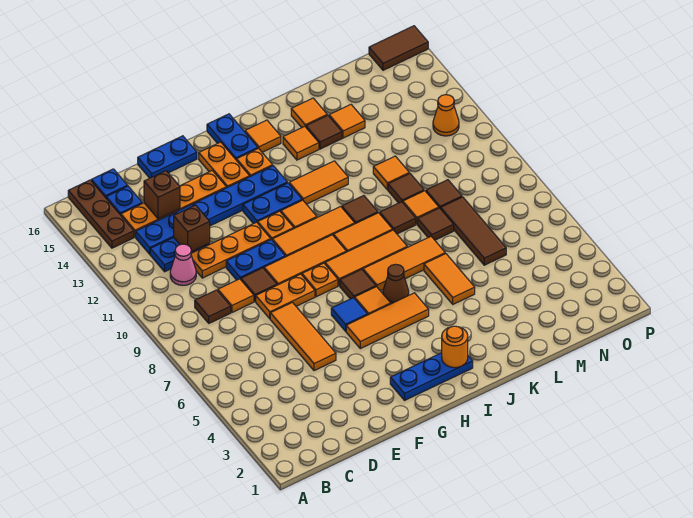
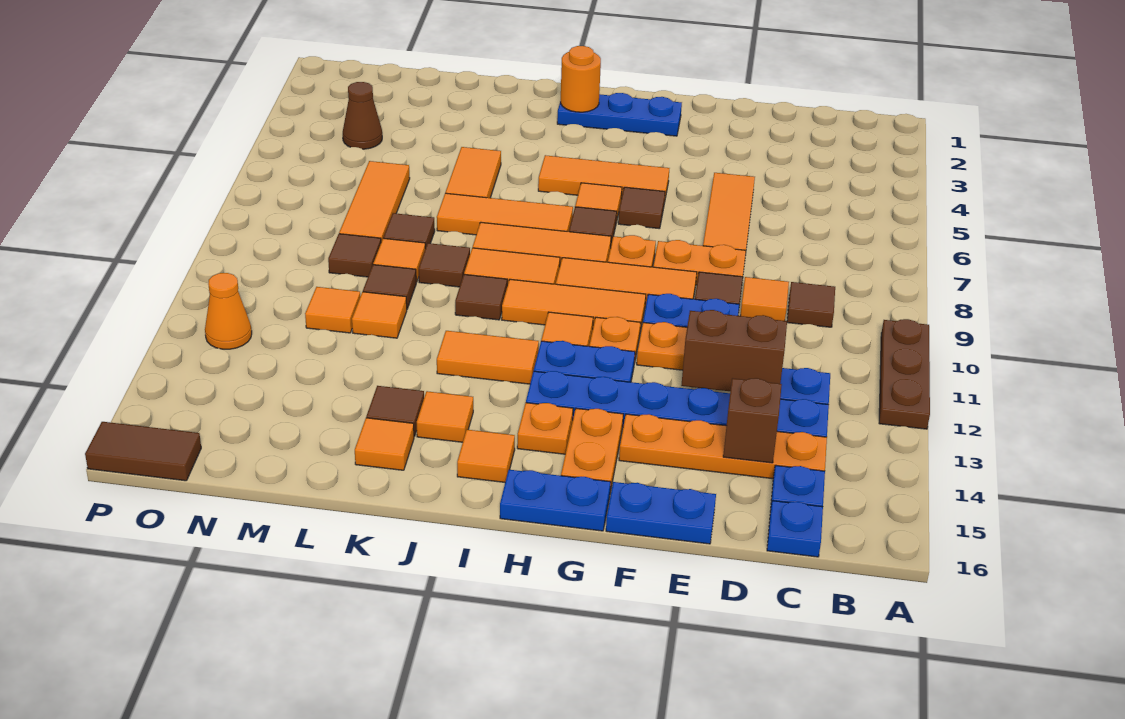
brown 1x3 plate [68,180,134,248] -> brown 1x3 plate moved to [879,319,930,429]
pink 1x1 cone [170,244,196,285] -> none
brown 1x1 brick [174,205,210,252] -> brown 1x2 brick [681,310,787,391]
blue 1x1 tile [331,298,368,331] -> brown 1x1 tile [618,187,665,229]
blue 1x2 plate [207,114,258,160] -> blue 1x2 plate turned to [500,470,611,531]
brown 1x1 cone [383,264,409,304] -> brown 1x1 cone moved to [343,82,382,149]
orange 1x1 tile [329,105,365,138] -> orange 1x1 tile moved to [305,287,360,333]
brown 1x3 tile [441,197,506,265] -> orange 1x3 tile [339,161,410,242]

